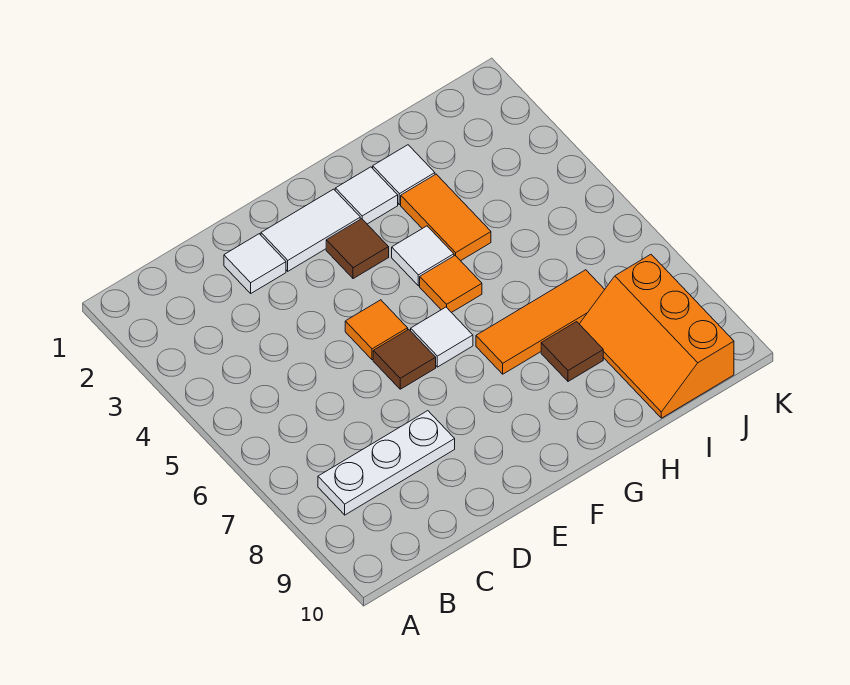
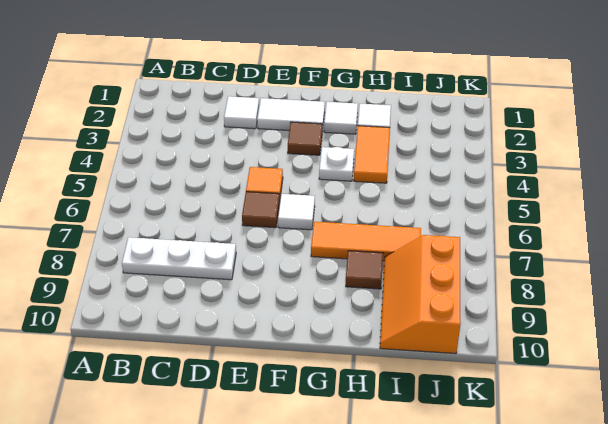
white 1x1 tile [392,226,454,286] -> white 1x1 plate [319,147,354,181]
orange 1x1 tile [420,256,482,313] -> none

